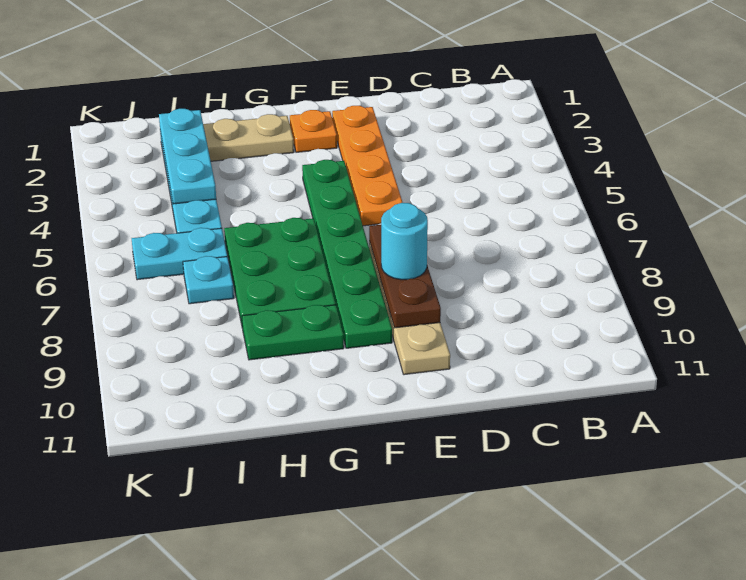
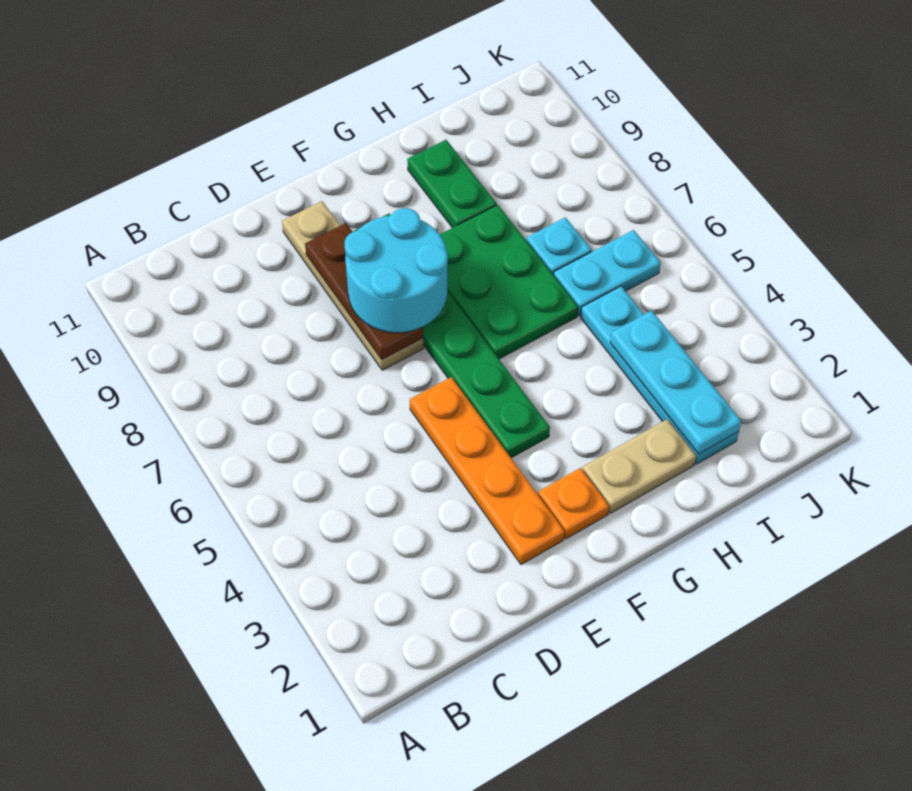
cyan 1x1 round brick [381,203,428,280] -> cyan 2x2 round brick [345,208,448,333]
green 1x2 plate [242,305,344,360] -> green 1x2 plate turned to [407,140,497,228]

